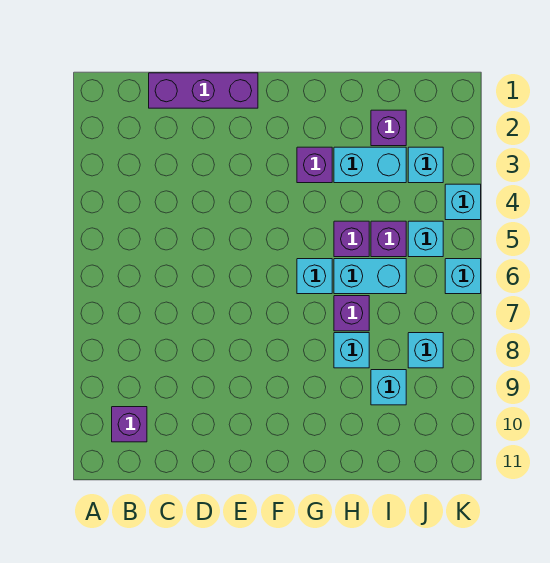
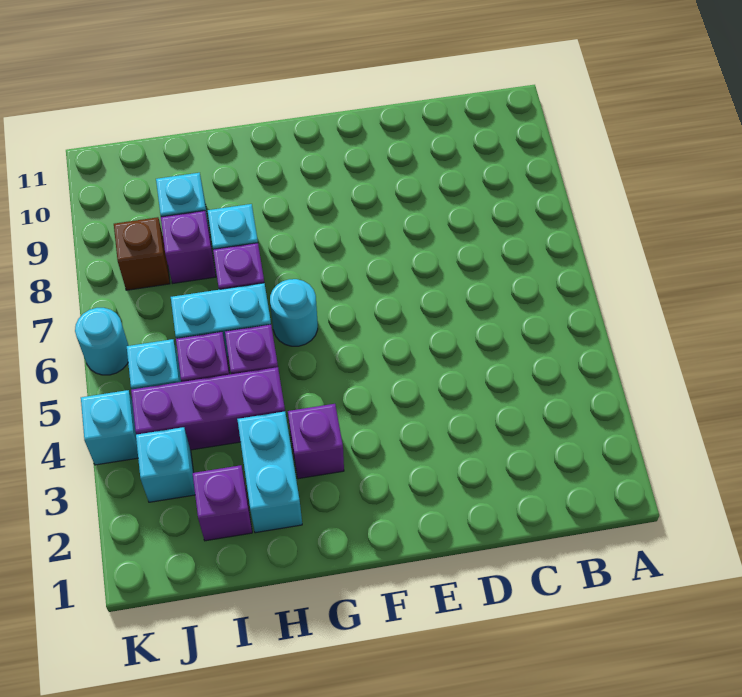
purple 1x1 brick [112,407,147,442] -> purple 1x1 brick moved to [161,211,216,284]
purple 1x3 brick [149,73,258,108] -> purple 1x3 brick moved to [131,367,285,450]
cyan 1x1 brick [297,259,332,294] -> cyan 1x1 round brick [270,279,318,346]
cyan 1x2 brick [334,147,406,183] -> cyan 1x2 brick turned to [237,412,302,533]
cyan 1x1 brick [408,333,443,368] -> brown 1x1 brick [114,217,170,290]
cyan 1x1 brick [445,259,481,294] -> cyan 1x1 round brick [75,308,129,375]

